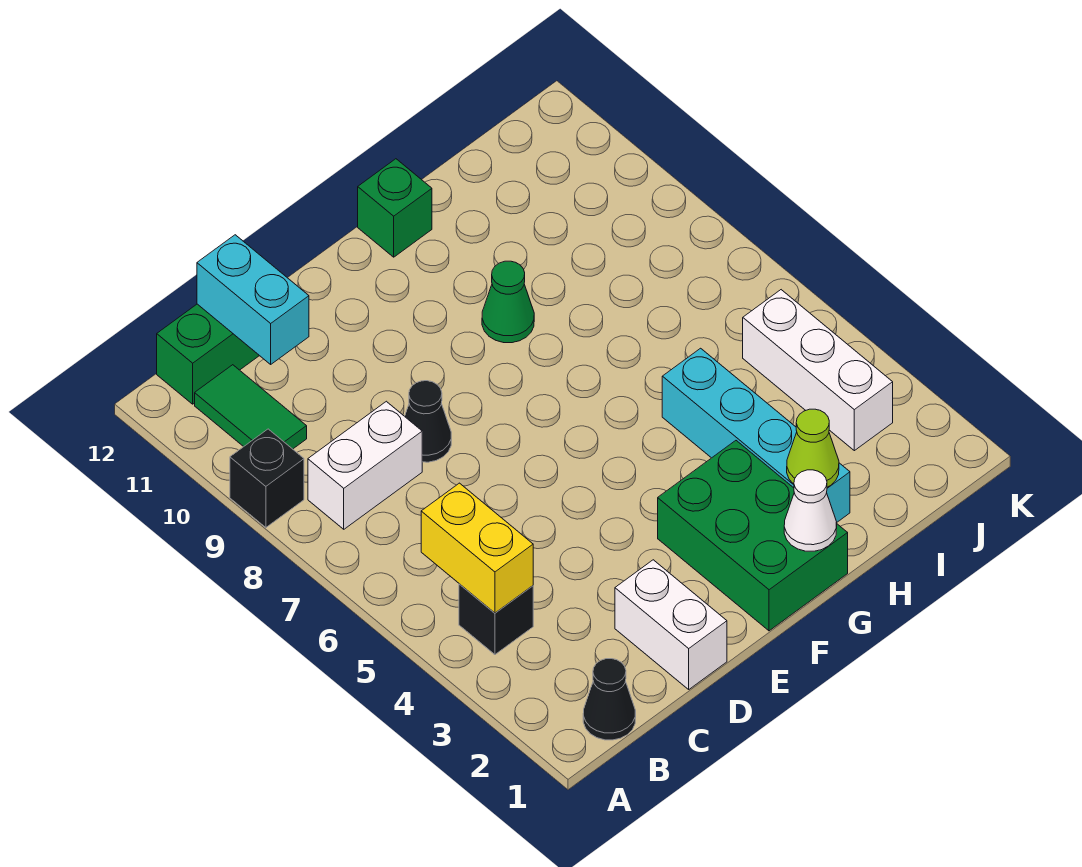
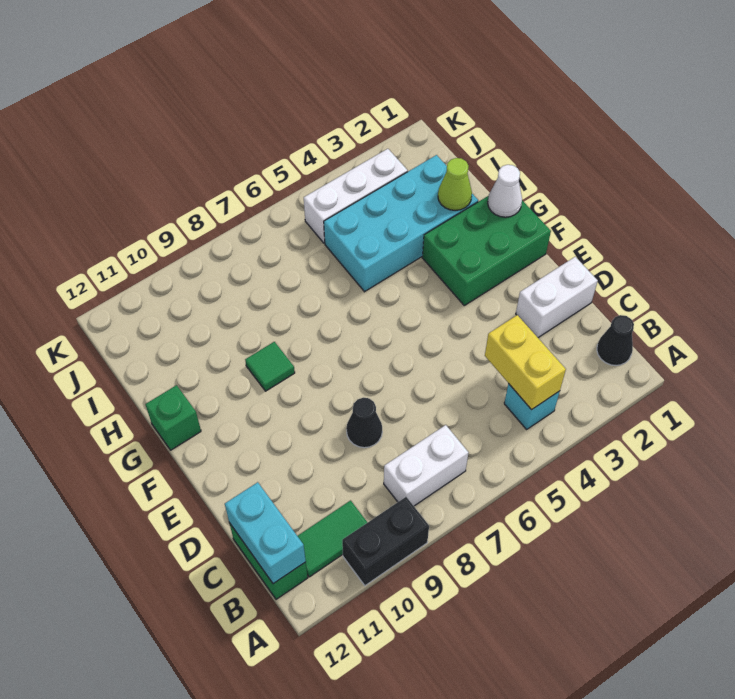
black 1x1 brick [230,429,304,528] -> black 1x2 brick [342,497,429,586]
black 1x1 brick [459,584,533,654] -> cyan 1x1 brick [504,384,560,429]
yellow 1x2 brick [421,483,533,613] -> yellow 1x2 brick turned to [485,315,566,410]
white 1x2 brick [308,401,422,529] -> white 1x2 brick turned to [384,425,468,506]
cyan 1x2 brick [197,235,309,364] -> cyan 1x2 brick turned to [225,482,306,584]
green 1x1 cone [482,261,534,343] -> green 1x1 tile [245,342,295,391]
cyan 1x4 brick [662,348,850,522] -> cyan 2x4 brick [324,155,478,292]

